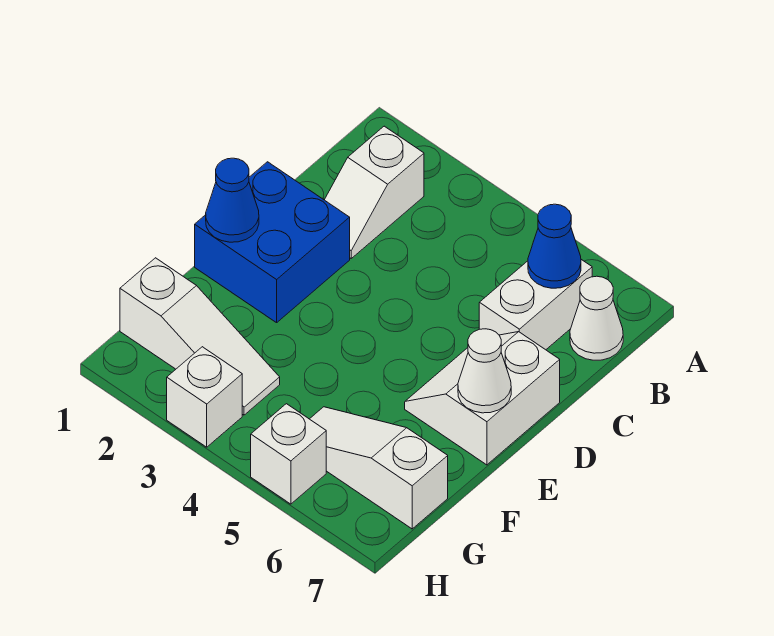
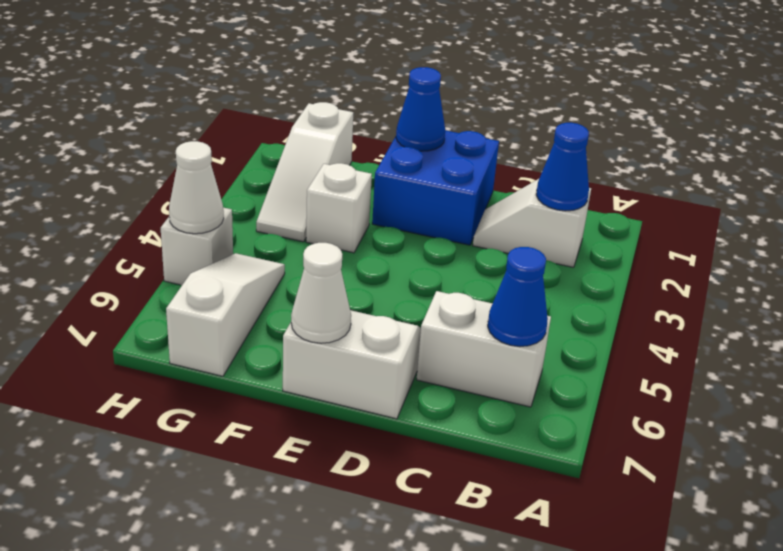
none -> blue 1x1 cone [536,123,589,211]
white 1x1 cone [570,276,623,360] -> white 1x1 cone moved to [169,141,224,234]
white 1x1 brick [167,347,242,447] -> white 1x1 brick moved to [306,163,372,253]

